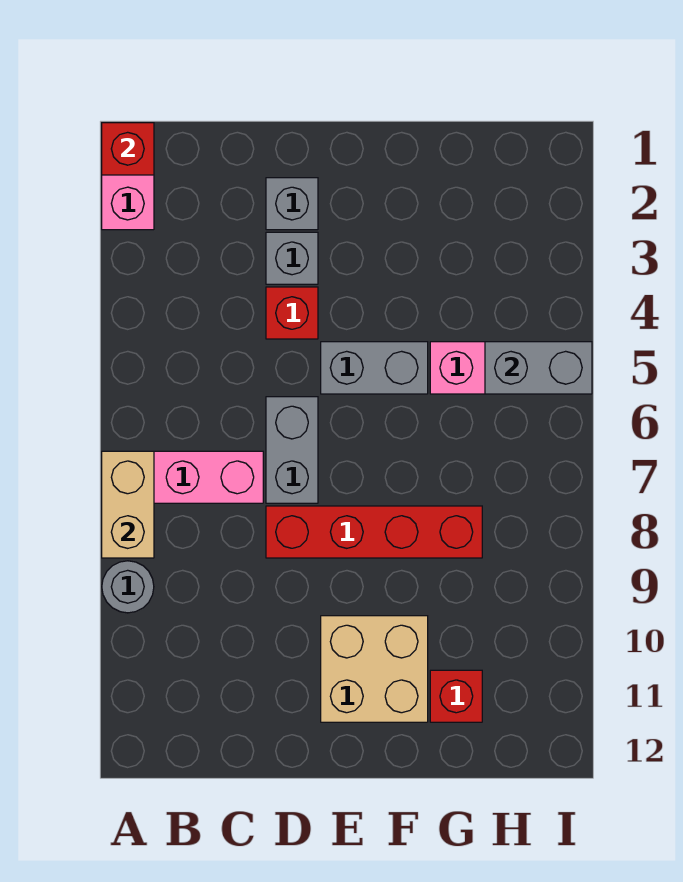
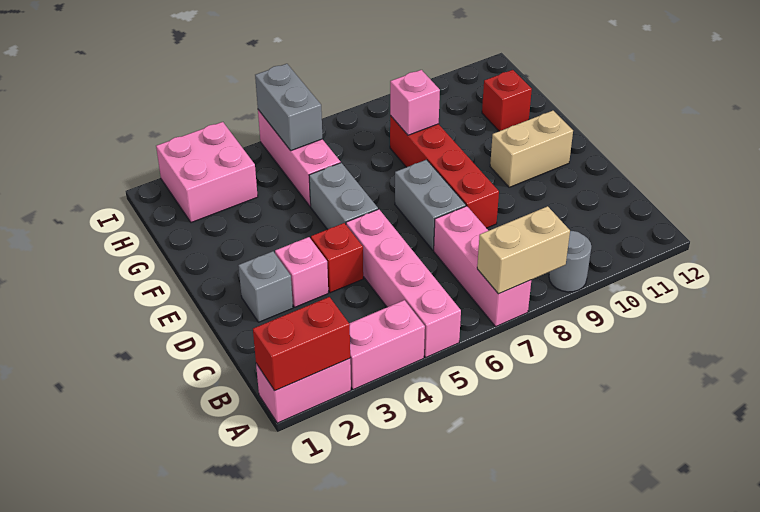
red 1x1 brick [102,123,154,175] -> red 1x2 brick [253,297,350,391]
none -> pink 1x2 brick [349,300,425,390]
none -> pink 1x4 brick [346,209,461,357]
grey 1x1 brick [266,232,318,284] -> pink 1x1 brick [275,237,328,307]
grey 1x2 brick [266,397,318,503] -> grey 1x2 brick turned to [395,160,466,250]
tan 2x2 brick [321,616,428,722] -> tan 1x2 brick [490,111,573,187]
none -> pink 1x1 brick [390,70,440,135]
none -> pink 2x2 brick [156,122,258,223]

